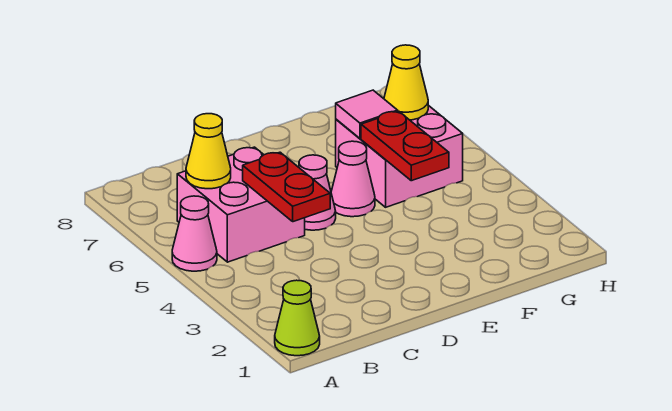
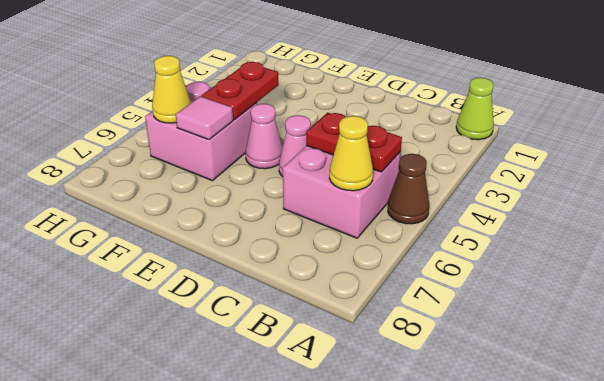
pink 1x1 cone [172,196,217,271] -> brown 1x1 cone [388,154,429,224]
red 1x2 plate [243,152,330,222] -> red 1x2 plate turned to [306,113,402,172]

